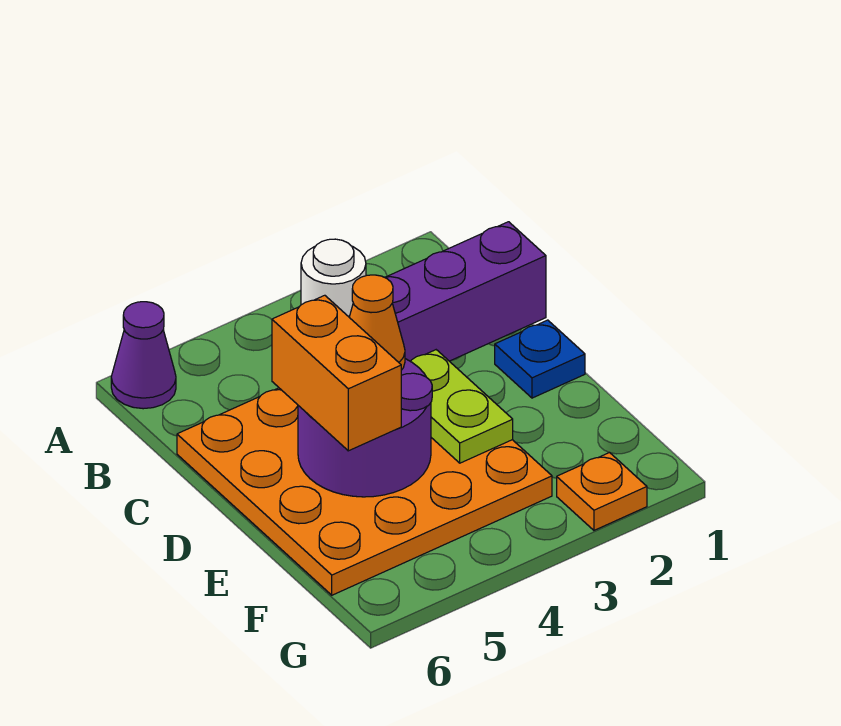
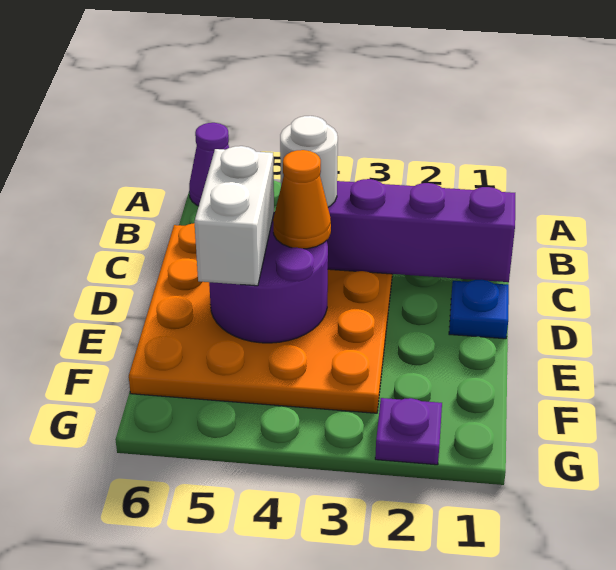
lime 1x2 plate [411,350,513,463] -> none
orange 1x2 brick [272,295,401,451] -> white 1x2 brick [194,146,274,286]
orange 1x1 plate [557,452,647,530] -> purple 1x1 plate [375,398,442,465]

